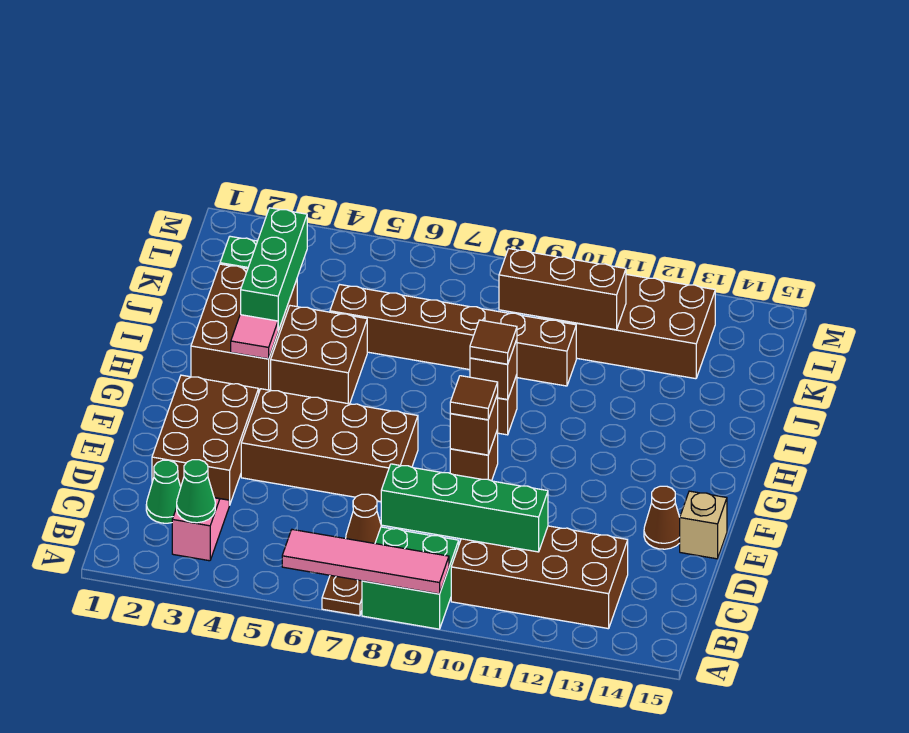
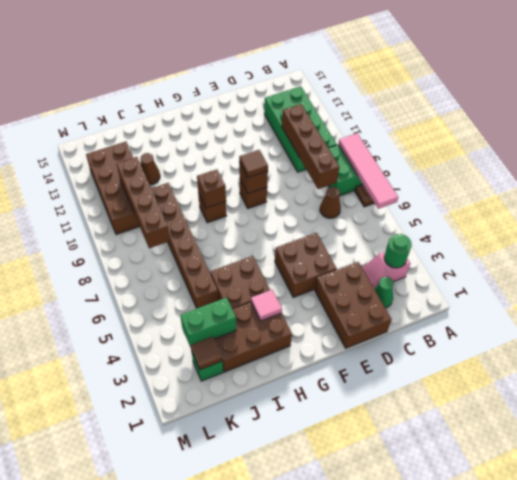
green 1x1 cone [177,460,215,523] -> green 1x1 round brick [384,234,412,268]
brown 2x4 brick [451,526,628,629] -> green 2x4 brick [264,86,337,172]
green 1x4 brick [381,464,548,552] -> brown 1x4 brick [282,104,339,189]
brown 2x3 brick [152,375,259,505] -> brown 2x3 brick turned to [315,262,392,348]
brown 2x4 brick [241,389,418,502] -> brown 2x2 brick [275,233,337,297]
brown 1x1 cone [644,486,680,549] -> brown 1x1 cone moved to [140,153,160,185]
tan 1x1 brick [680,491,727,559] -> none
brown 1x1 tile [470,320,517,364] -> brown 1x1 tile moved to [191,337,222,370]
green 1x3 brick [241,208,307,331] -> green 1x2 brick [180,298,236,347]
brown 1x3 brick [499,249,626,330] -> brown 1x4 brick [117,157,170,248]

